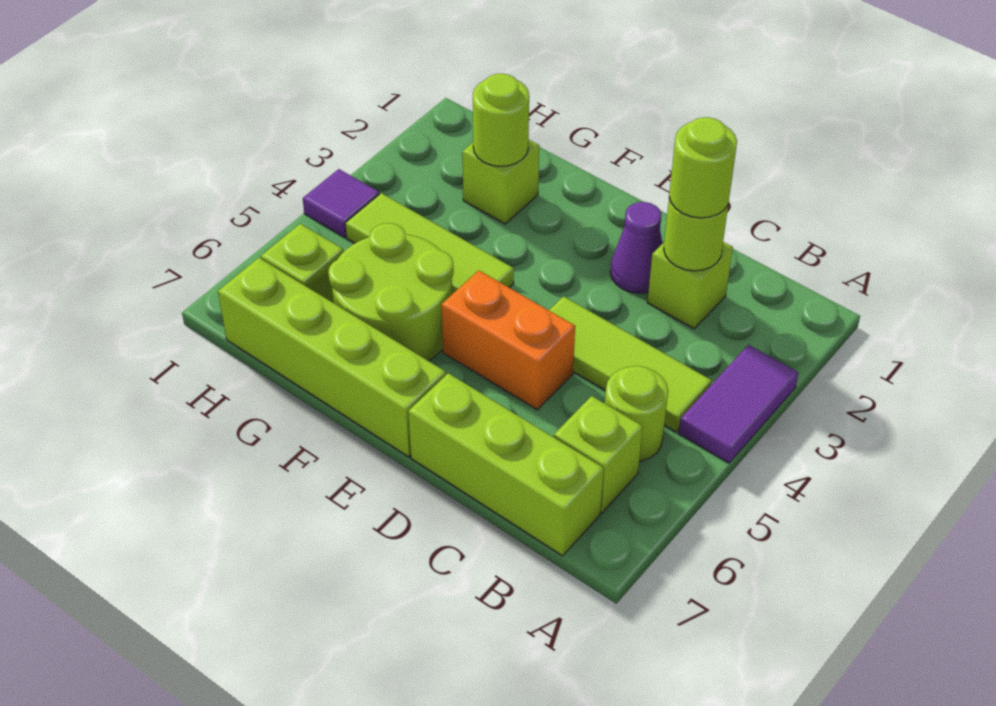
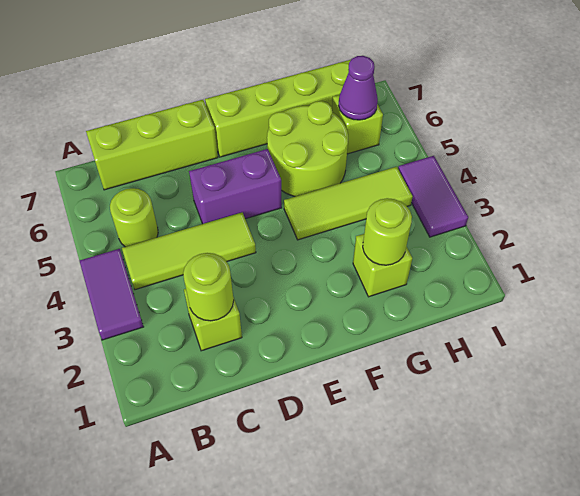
lime 1x1 brick [554,396,643,513] -> none
lime 1x1 round brick [669,117,737,218] -> none
purple 1x1 cone [611,202,663,293] -> purple 1x1 cone moved to [339,56,378,120]
orange 1x2 brick [441,270,575,410] -> purple 1x2 brick [189,149,282,224]
purple 1x1 tile [303,169,379,237] -> purple 1x2 tile [398,156,468,237]

